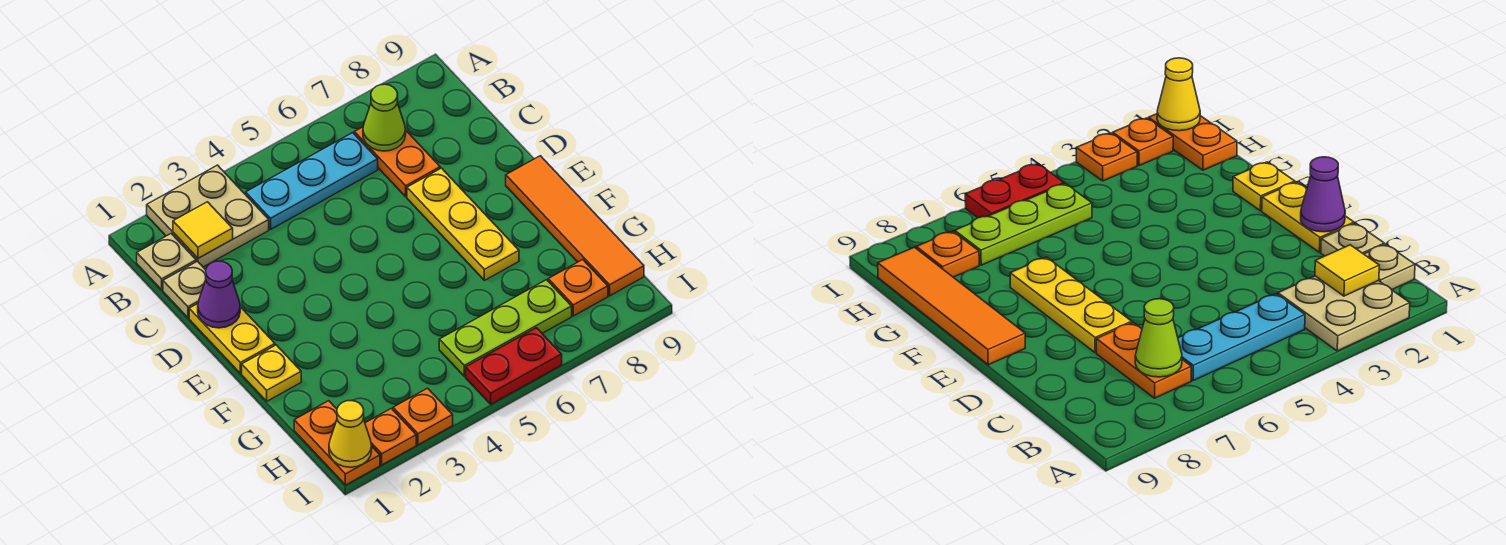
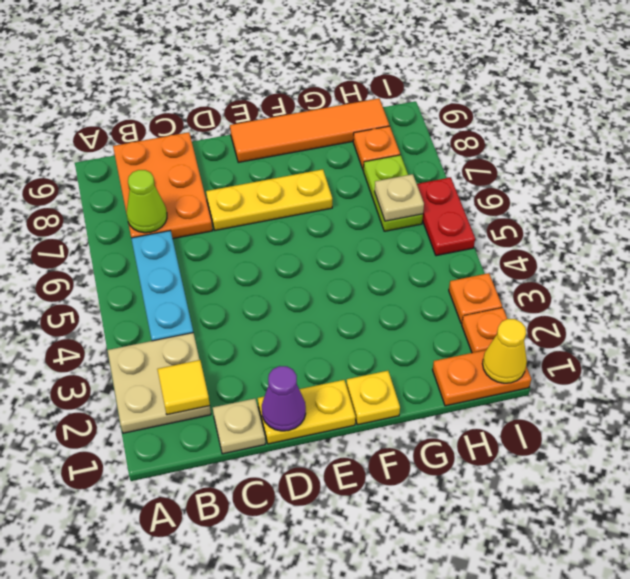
tan 1x1 plate [137,234,196,290] -> tan 1x1 plate moved to [375,174,424,221]
orange 1x2 plate [354,127,440,197] -> orange 2x3 plate [113,132,213,238]
lime 1x3 plate [439,280,572,377] -> lime 1x2 plate [363,155,423,231]

